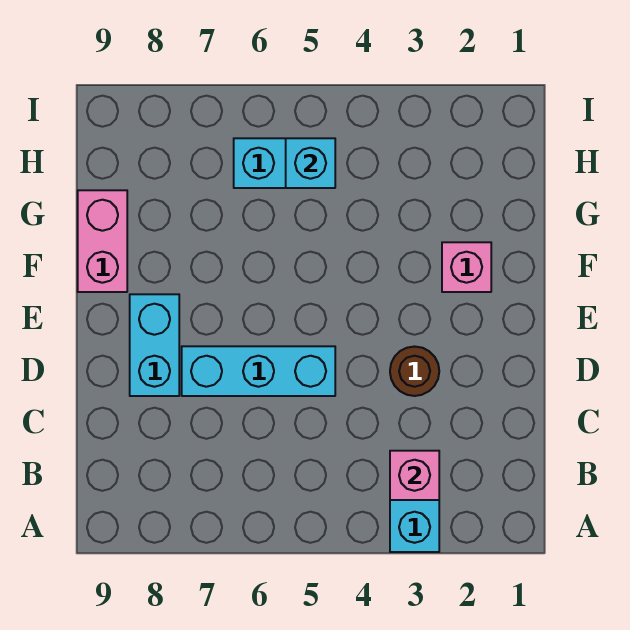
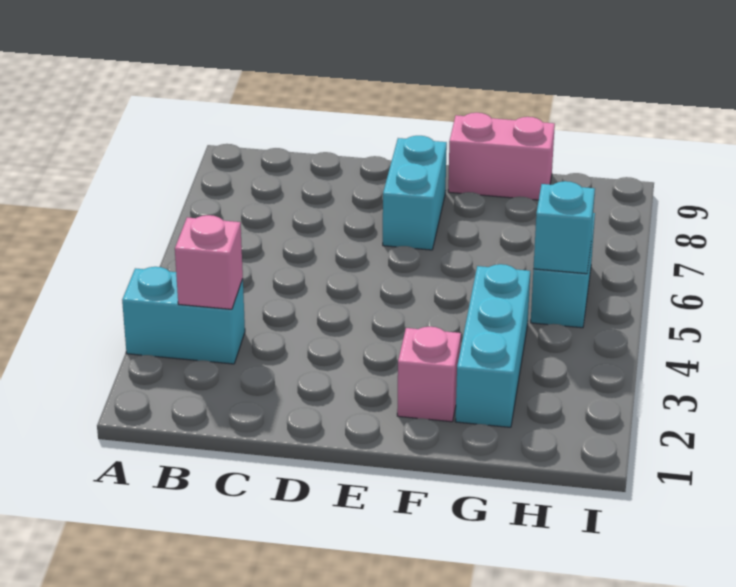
brown 1x1 round brick [390,347,439,396] -> none
cyan 1x3 brick [182,346,335,396] -> cyan 1x3 brick moved to [455,264,530,427]
cyan 1x2 brick [130,294,179,396] -> cyan 1x2 brick turned to [383,136,447,250]

